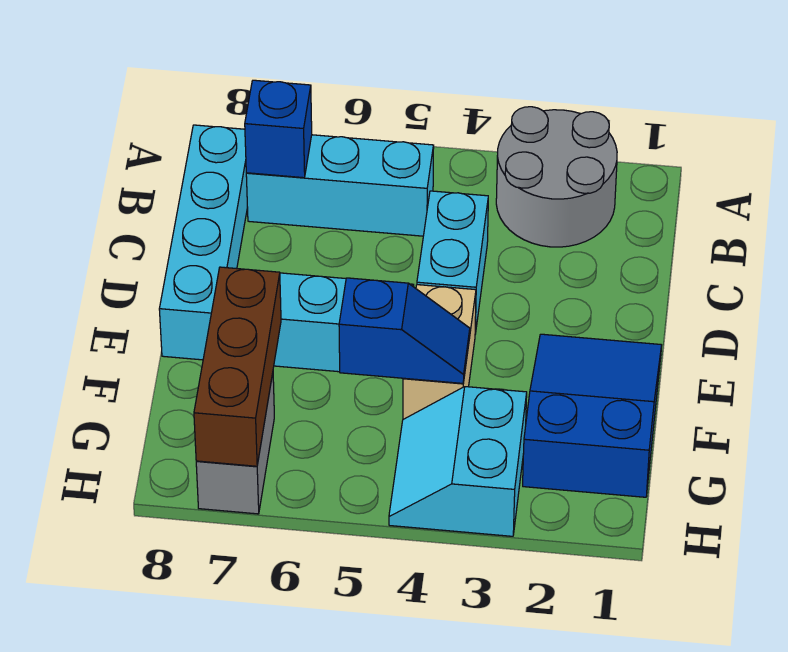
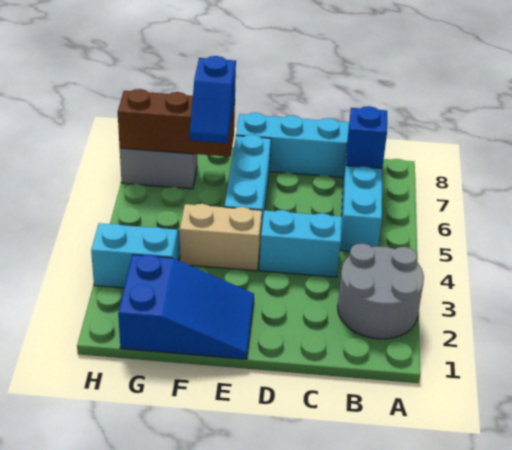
blue 1x2 slope [339,278,470,383] -> blue 1x2 slope moved to [190,56,236,143]

